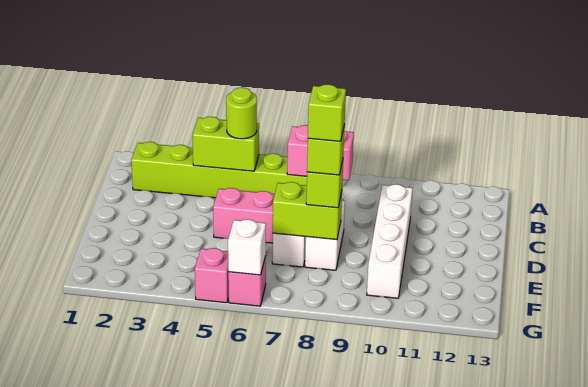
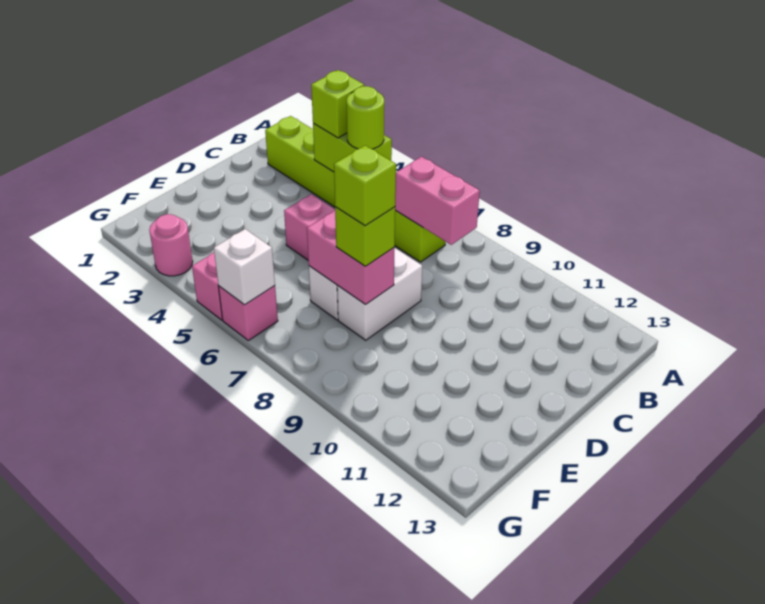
white 1x4 brick [367,184,412,298] -> none
lime 1x2 brick [273,182,342,240] -> pink 1x2 brick [307,211,395,304]
lime 1x1 brick [308,84,346,141] -> lime 1x1 brick moved to [311,70,364,138]
none -> pink 1x1 round brick [149,214,193,276]

